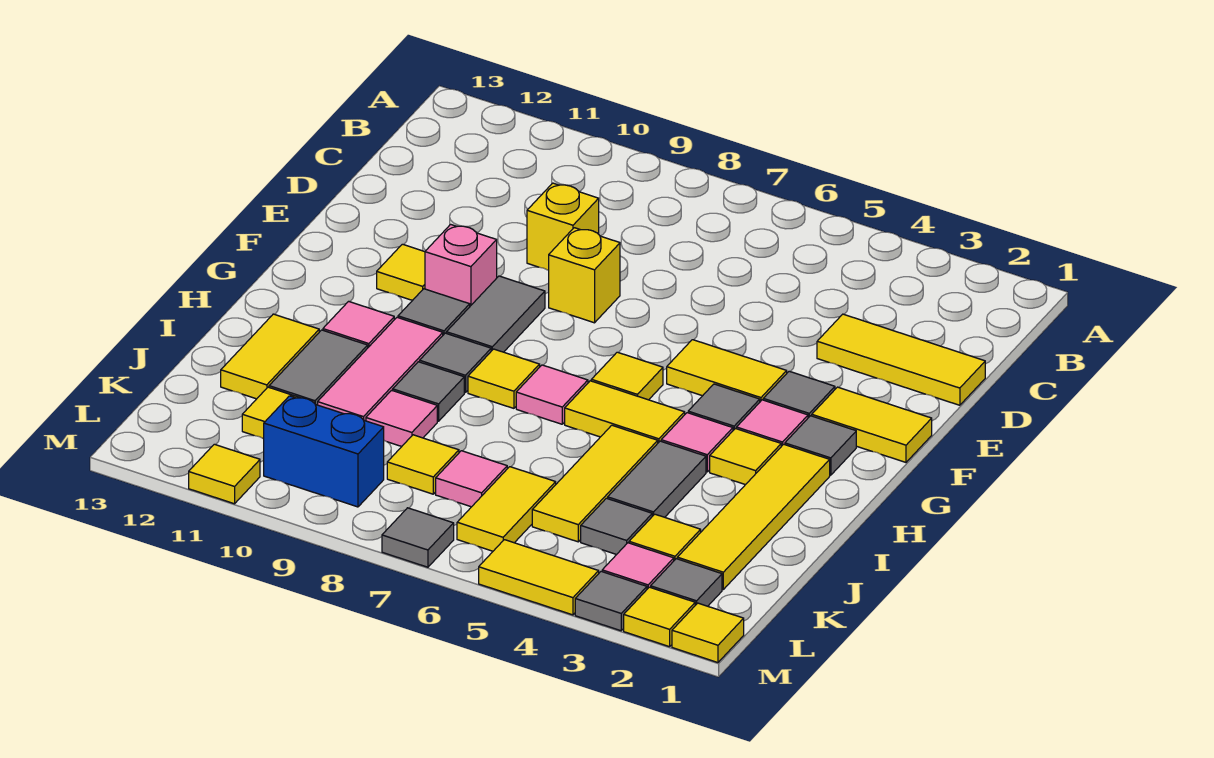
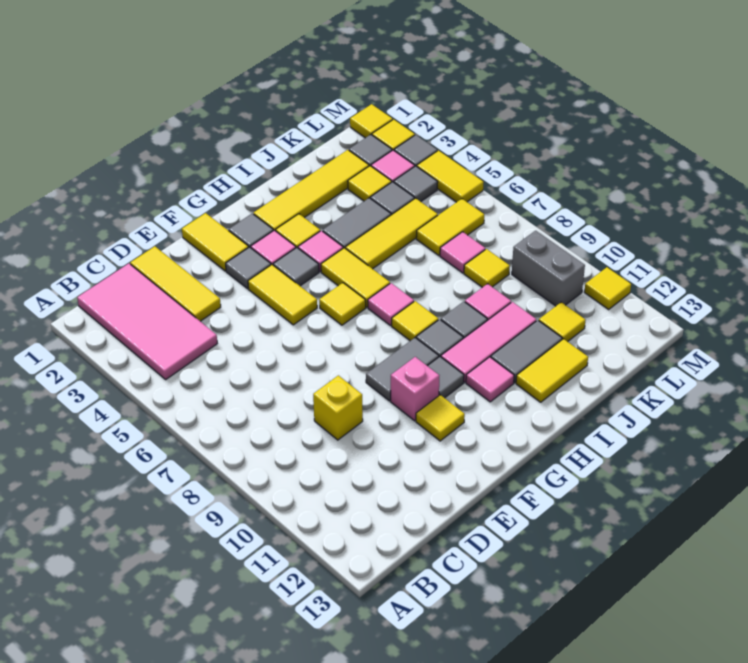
none -> pink 2x4 tile [77,264,217,379]
yellow 1x1 brick [549,228,620,323] -> none
blue 1x2 brick [264,396,384,507] -> grey 1x2 brick [512,231,585,306]
grey 1x1 tile [382,508,454,567] -> grey 1x1 tile moved to [394,166,438,202]

